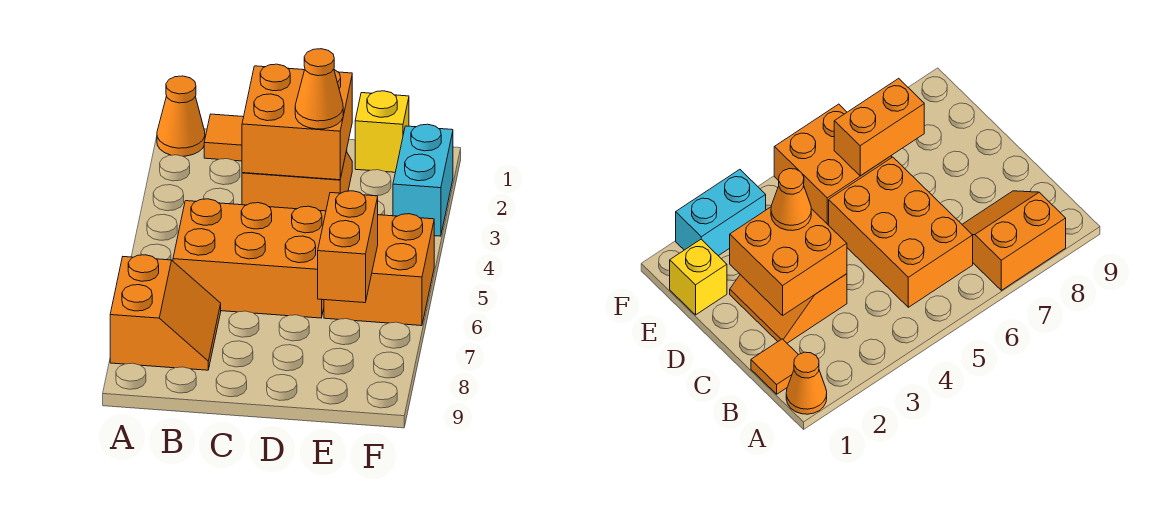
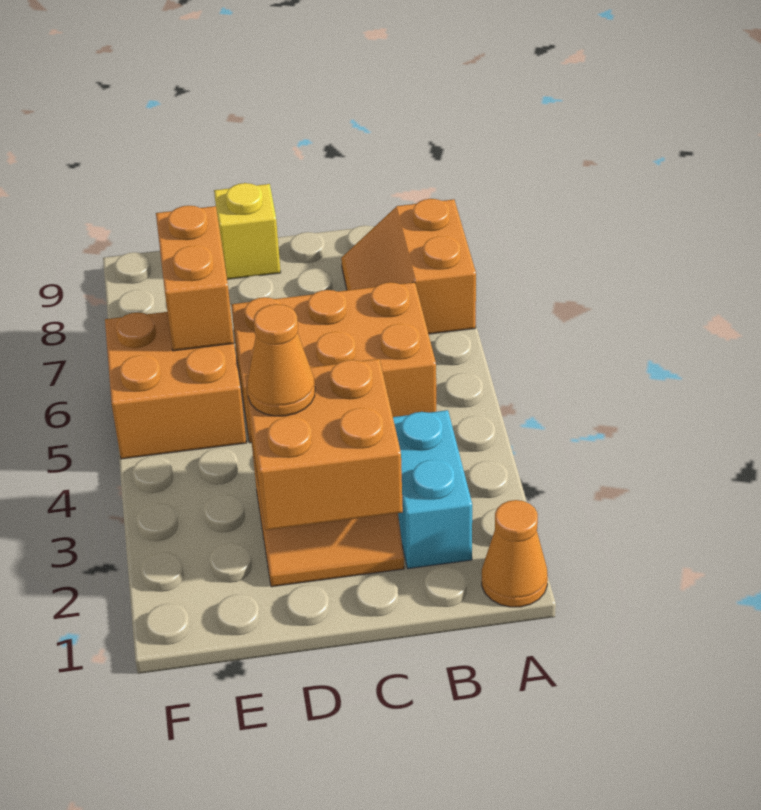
orange 1x1 tile [204,114,244,161] -> none
yellow 1x1 brick [355,91,409,172] -> yellow 1x1 brick moved to [214,183,281,279]
cyan 1x2 brick [393,124,453,236] -> cyan 1x2 brick moved to [393,410,472,569]

